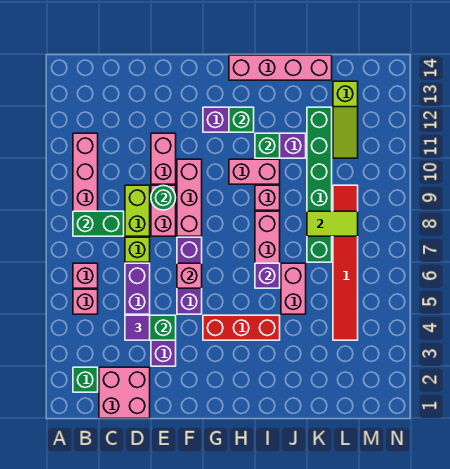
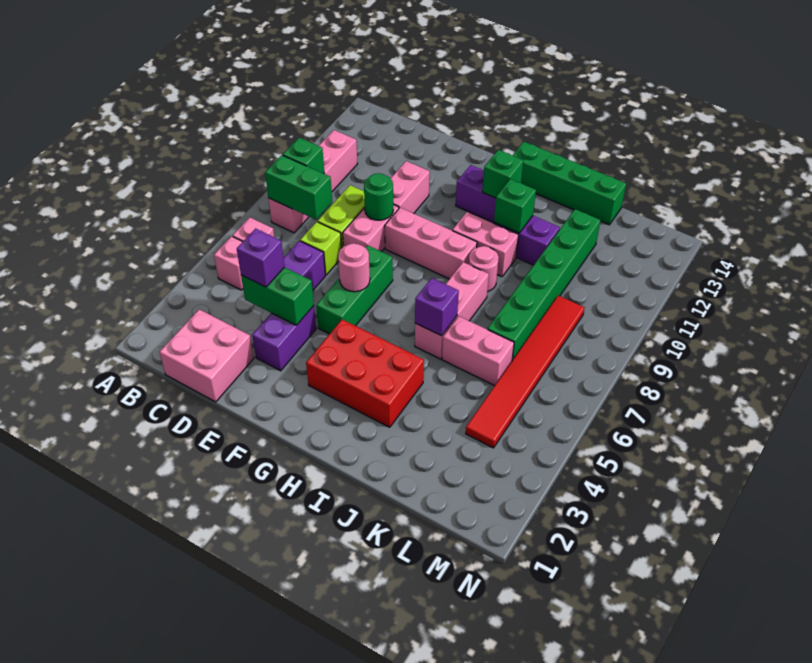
green 1x1 brick [73,367,98,392] -> green 1x1 brick moved to [283,138,324,174]
purple 1x1 tile [125,315,150,340] -> purple 1x1 brick [237,229,285,287]
purple 1x3 brick [177,237,202,314] -> green 1x3 brick [316,245,393,334]
pink 1x1 brick [177,263,202,288] -> pink 1x1 round brick [338,243,370,292]
pink 1x3 brick [177,159,202,236] -> pink 1x3 brick turned to [385,208,477,279]
red 1x3 brick [203,315,280,340] -> red 2x3 brick [306,319,424,427]
pink 1x4 brick [229,55,332,80] -> green 1x4 brick [513,142,626,225]
pink 1x1 brick [255,185,280,210] -> pink 1x1 round brick [469,246,499,292]
pink 1x2 brick [281,263,306,314] -> pink 1x2 brick turned to [442,316,514,386]
lime 1x2 tile [307,211,358,236] -> none
lime 1x3 slope [333,81,358,158] -> none

